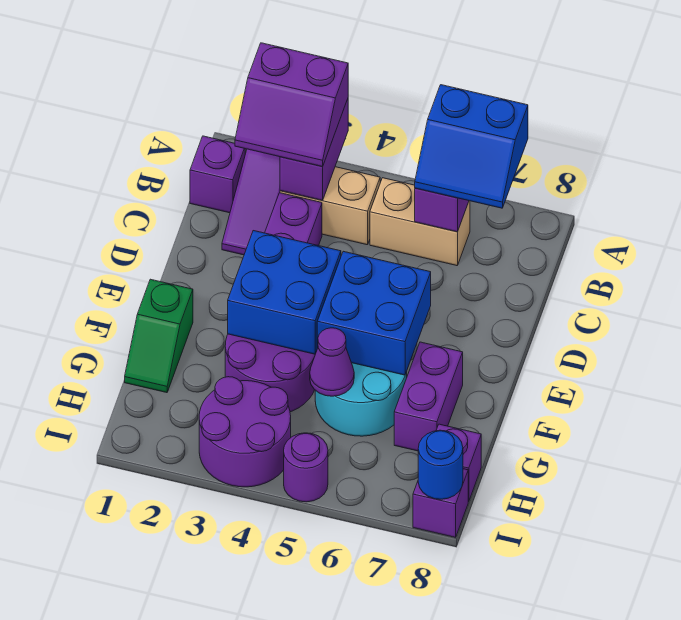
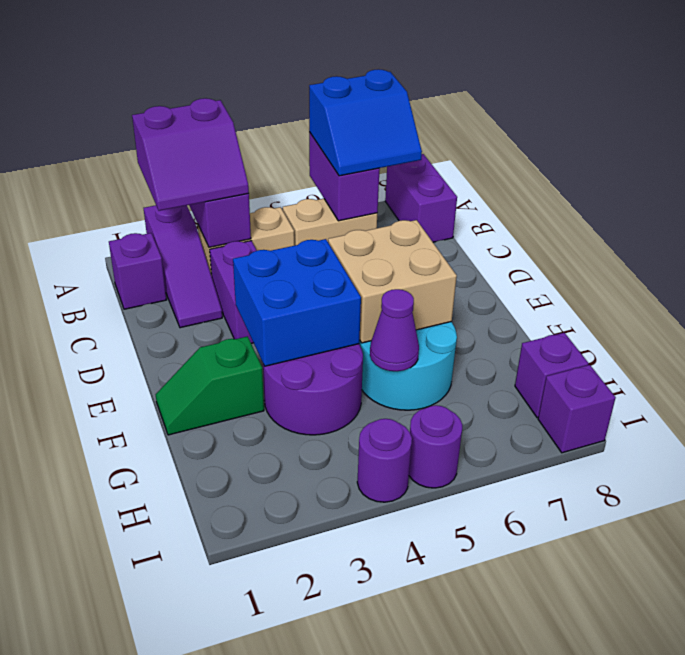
blue 2x2 brick [317,251,431,375] -> tan 2x2 brick [328,220,457,343]
green 1x2 slope [125,279,193,393] -> green 1x2 slope turned to [156,336,264,435]
purple 1x2 brick [394,342,463,451] -> purple 1x2 brick moved to [385,154,457,242]
purple 2x2 round brick [199,377,291,487] -> purple 1x1 round brick [357,419,412,502]
blue 1x1 round brick [418,430,463,499] -> none

